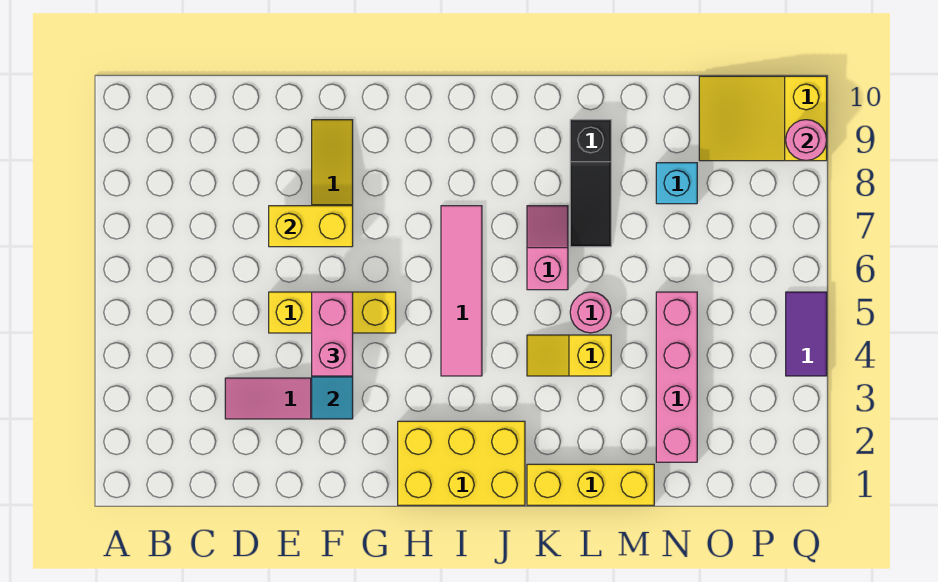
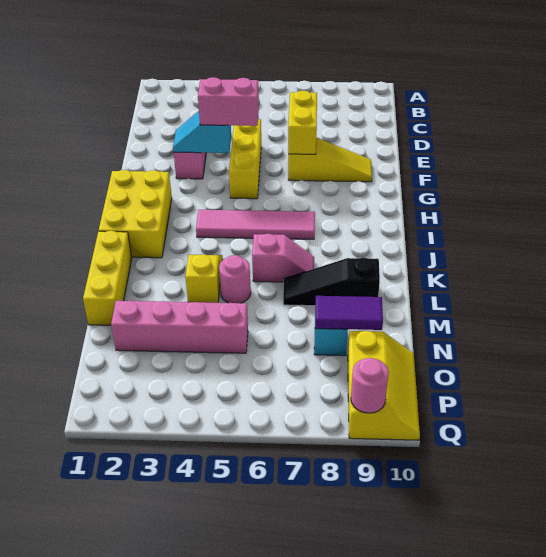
yellow 2x3 slope [699,76,827,161] -> yellow 2x3 slope turned to [348,331,420,440]
purple 1x2 tile [786,292,827,376] -> purple 1x2 tile moved to [315,296,383,330]

